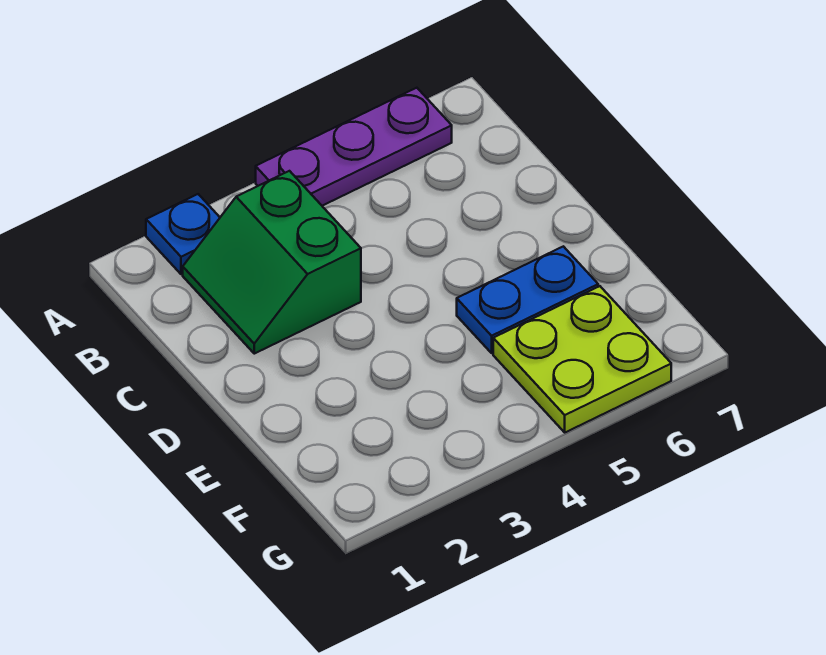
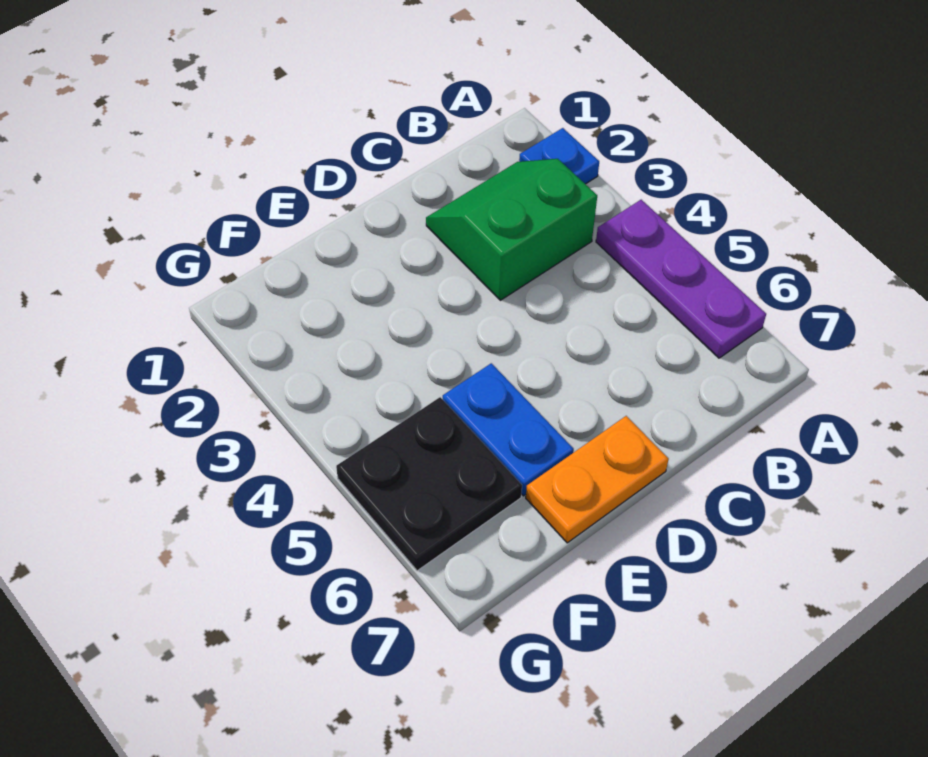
none -> orange 1x2 plate [526,416,669,543]
lime 2x2 plate [493,286,671,432] -> black 2x2 plate [336,397,522,571]

